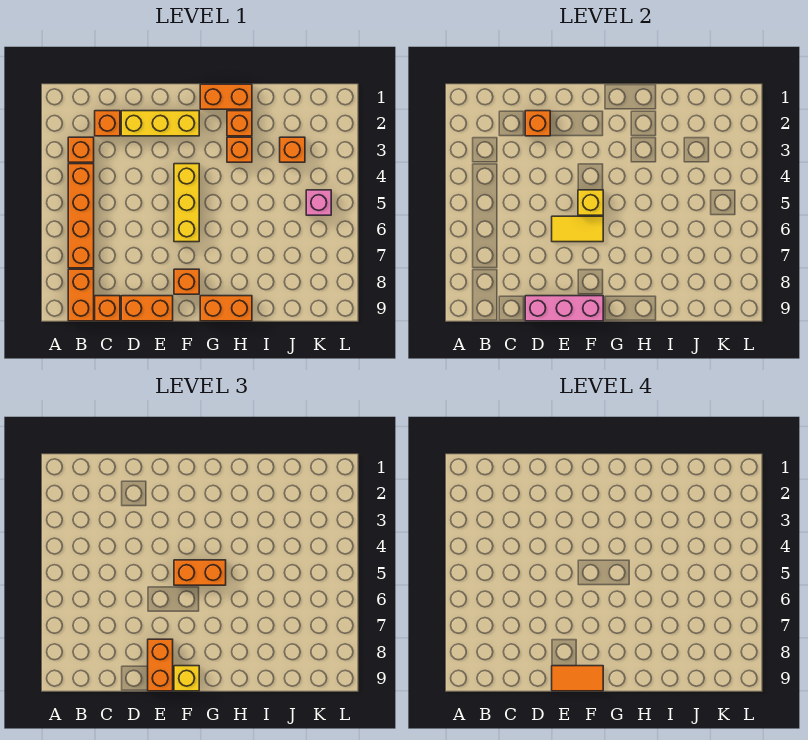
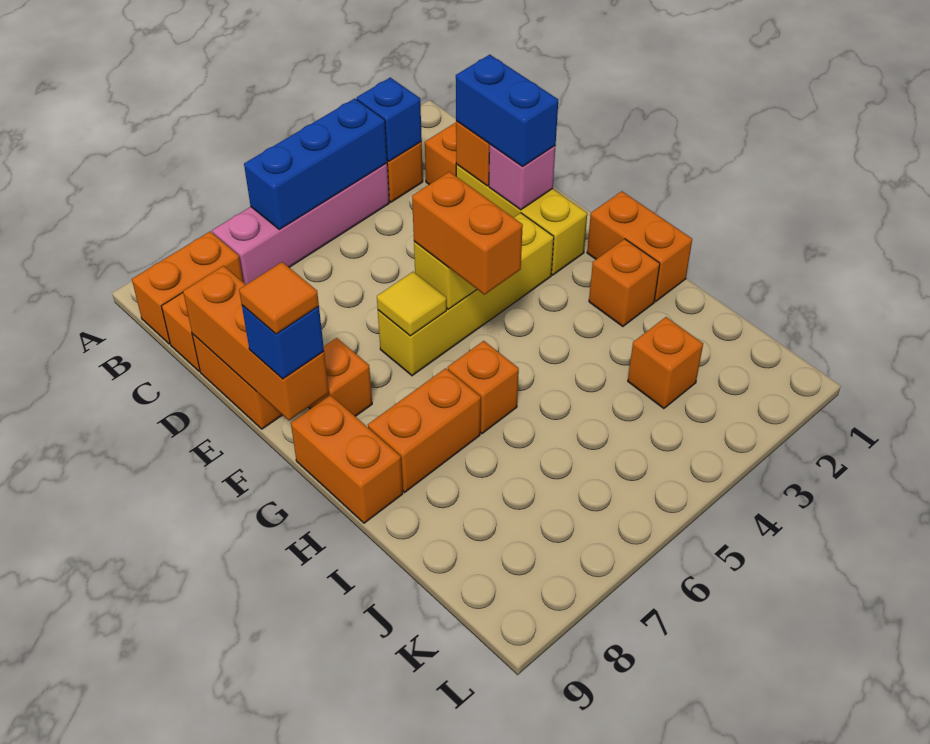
none -> blue 1x1 brick [357,78,422,161]
orange 1x4 brick [68,164,94,268] -> pink 1x4 brick [212,163,389,284]
none -> blue 1x3 brick [244,98,387,229]
none -> blue 1x2 brick [456,55,558,166]
pink 1x3 brick [525,296,603,321] -> orange 1x3 brick [183,266,329,420]
yellow 1x2 tile [552,216,603,242] -> yellow 1x1 tile [377,272,446,336]
orange 1x2 brick [148,639,173,691] -> orange 1x2 brick moved to [368,368,481,492]
orange 1x2 tile [552,666,603,691] -> orange 1x1 tile [239,262,319,334]
yellow 1x3 brick [174,164,199,242] -> yellow 1x4 brick [378,213,554,376]
yellow 1x1 brick [174,666,199,691] -> blue 1x1 brick [242,305,324,379]
orange 1x1 brick [227,137,252,162] -> orange 1x1 brick moved to [448,341,519,434]
pink 1x1 brick [306,190,331,215] -> pink 1x1 brick moved to [489,144,556,210]

